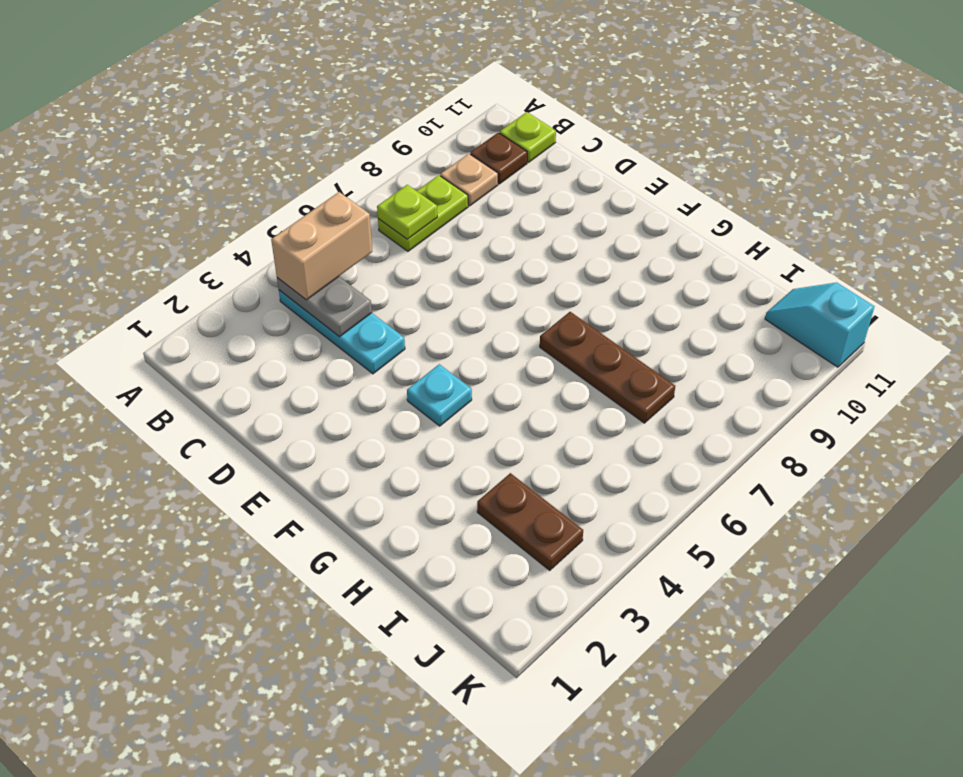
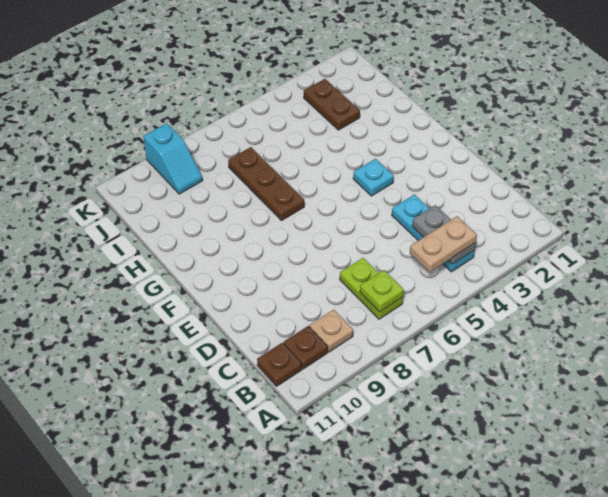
tan 1x2 brick [271,192,372,300] -> tan 1x2 plate [410,216,477,272]
lime 1x2 plate [378,175,468,251] -> lime 1x2 plate turned to [340,258,403,319]
lime 1x1 plate [499,112,556,162] -> brown 1x1 plate [257,343,302,386]
cyan 1x2 slope [765,283,875,367] -> cyan 1x2 slope moved to [143,123,202,194]

